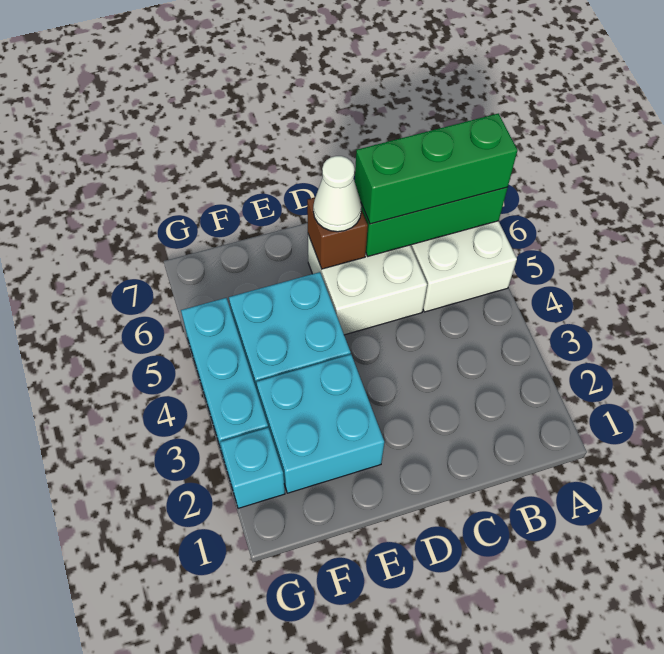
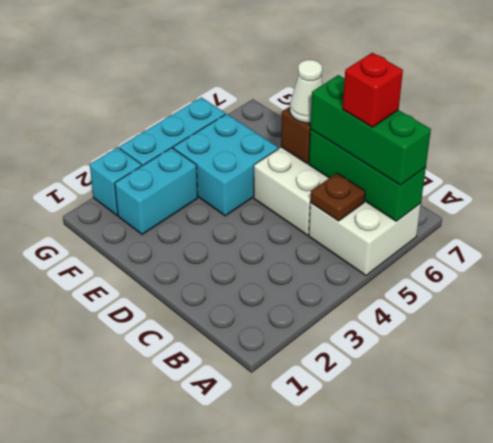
none -> brown 1x1 plate [310,173,365,221]
none -> red 1x1 brick [343,53,403,127]
cyan 2x2 brick [256,354,384,493] -> cyan 1x2 brick [115,148,198,235]

